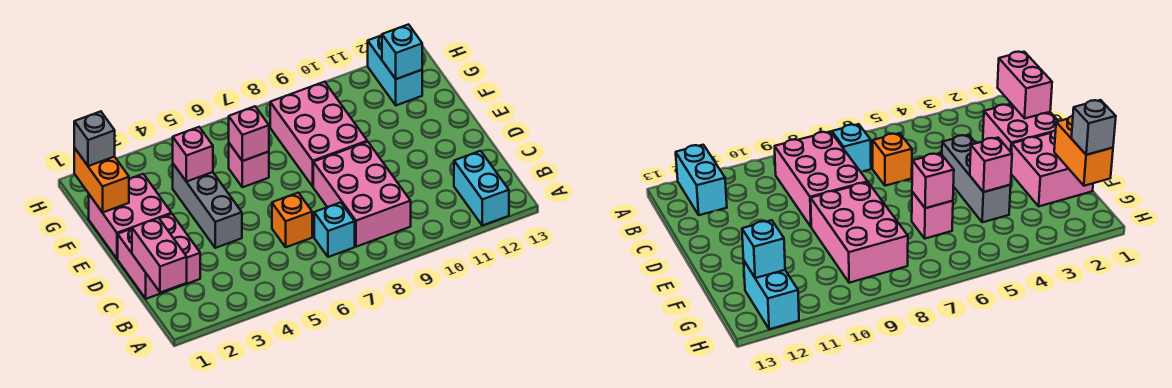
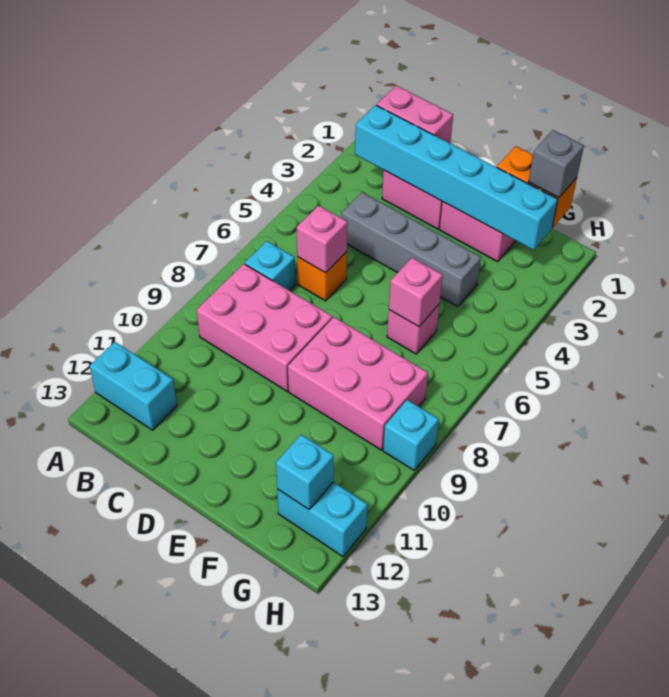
none -> cyan 1x6 brick [355,105,558,250]
grey 1x3 brick [173,164,242,248] -> grey 1x4 brick [341,192,481,307]
pink 1x1 brick [173,127,213,182] -> pink 1x1 brick moved to [297,205,348,273]
none -> cyan 1x1 brick [383,400,439,470]

